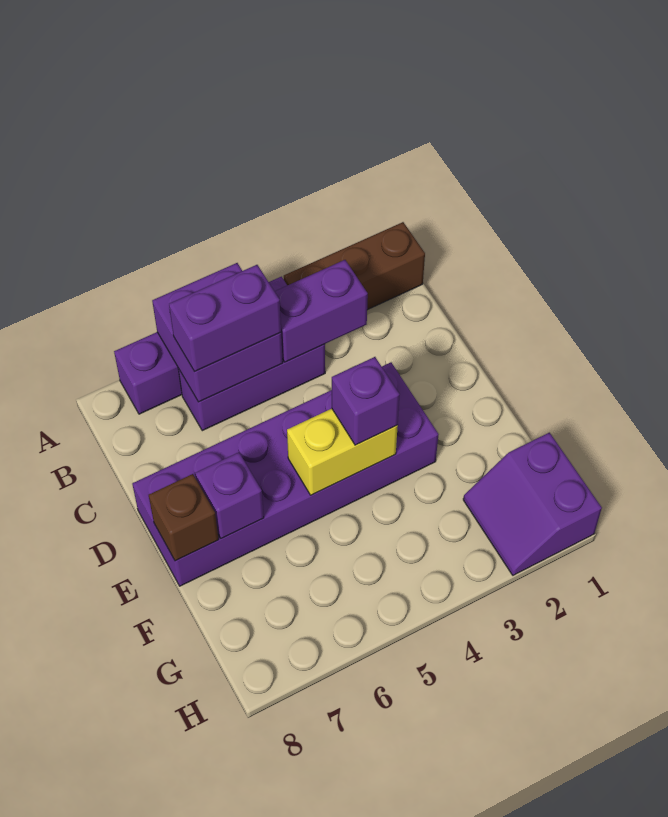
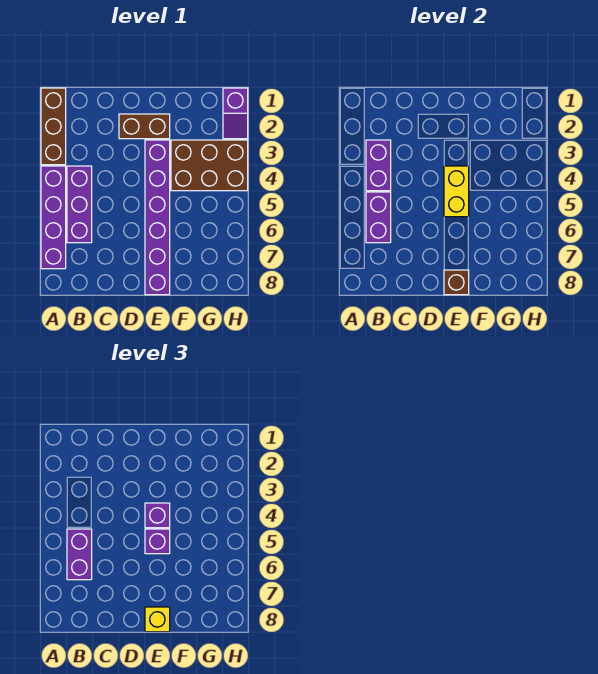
purple 2x2 brick [152,263,283,402] -> purple 1x2 brick [366,192,391,243]
none -> brown 1x2 brick [119,114,170,139]
purple 2x6 brick [132,362,439,586] -> purple 1x6 brick [145,140,170,295]
purple 1x1 brick [195,452,264,539] -> purple 1x1 brick moved to [145,529,170,554]
none -> yellow 1x1 brick [145,607,170,632]
none -> brown 2x3 brick [171,140,248,191]
purple 2x2 slope [463,433,602,575] -> purple 1x2 slope [223,88,248,139]

